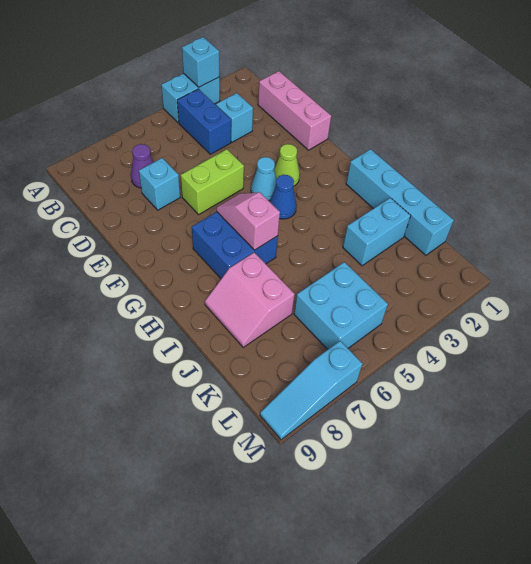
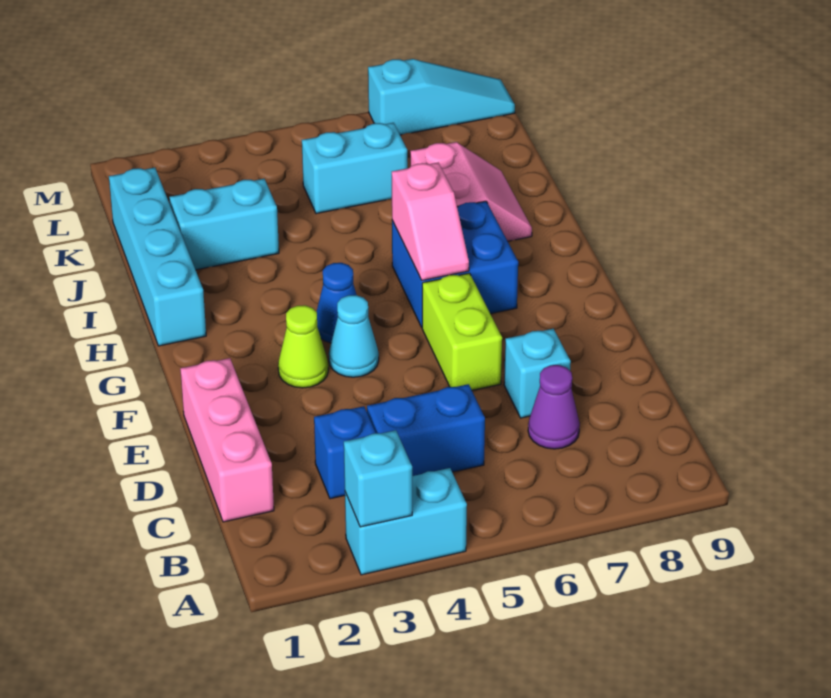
blue 1x2 brick [177,89,231,154] -> blue 1x2 brick turned to [367,384,485,476]
cyan 1x1 brick [216,93,253,142] -> blue 1x1 brick [314,406,376,499]
lime 1x2 brick [181,149,244,214] -> lime 1x2 brick turned to [422,273,502,390]
cyan 2x2 brick [294,262,388,349] -> cyan 1x2 brick [302,123,408,214]

